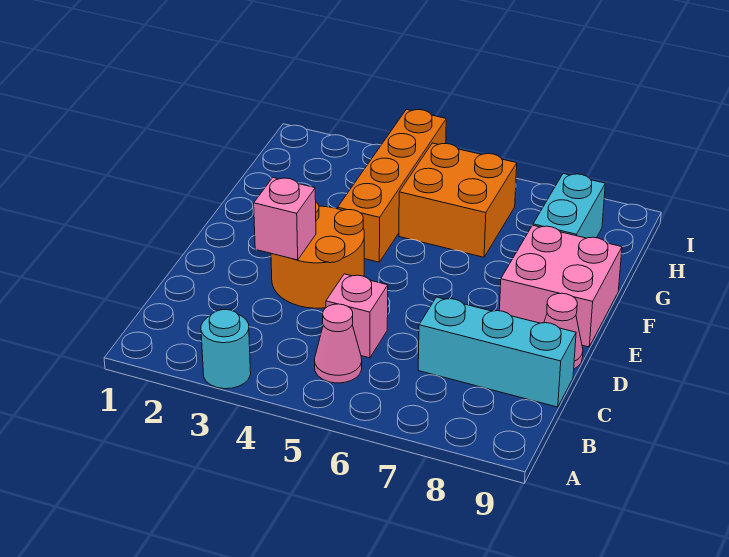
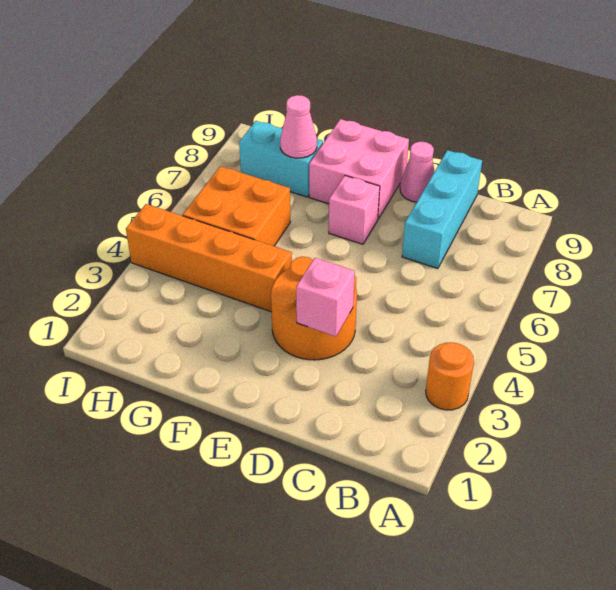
cyan 1x1 round brick [201,310,251,389] -> orange 1x1 round brick [426,342,474,410]
pink 1x1 cone [315,304,362,383] -> pink 1x1 cone moved to [280,95,317,158]
pink 1x1 brick [326,274,388,358] -> pink 1x1 brick moved to [329,176,380,244]

